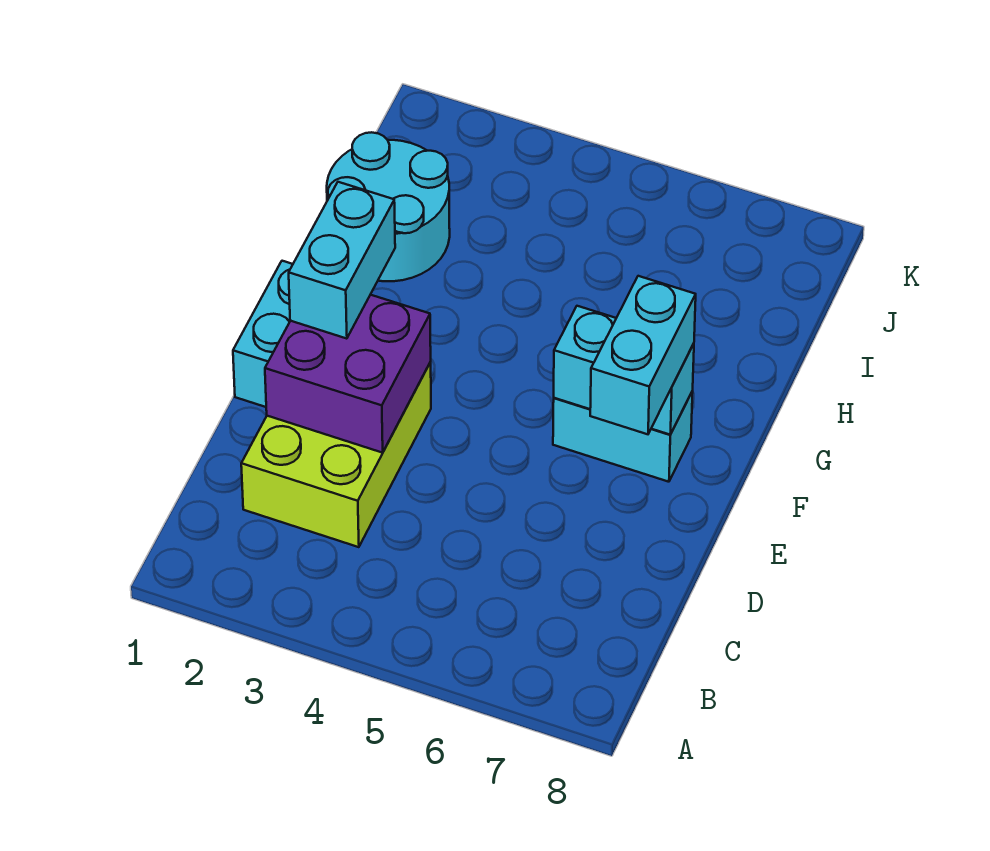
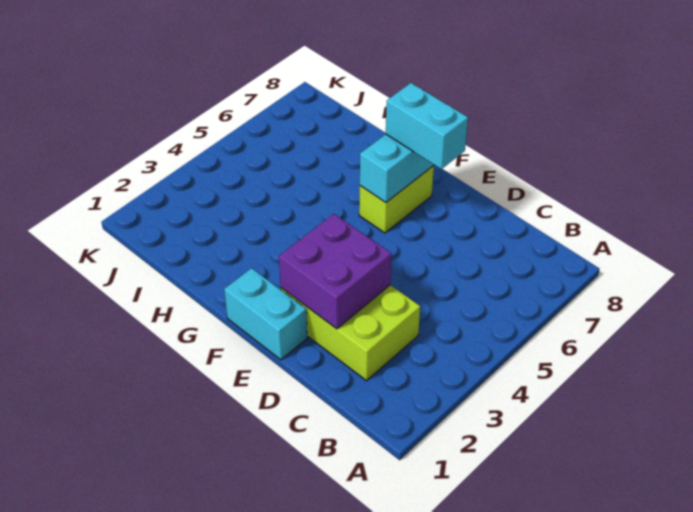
cyan 1x2 brick [289,182,395,339] -> none
cyan 1x2 brick [553,391,693,482] -> lime 1x2 brick [359,166,434,233]
cyan 2x2 round brick [327,132,450,281] -> none

